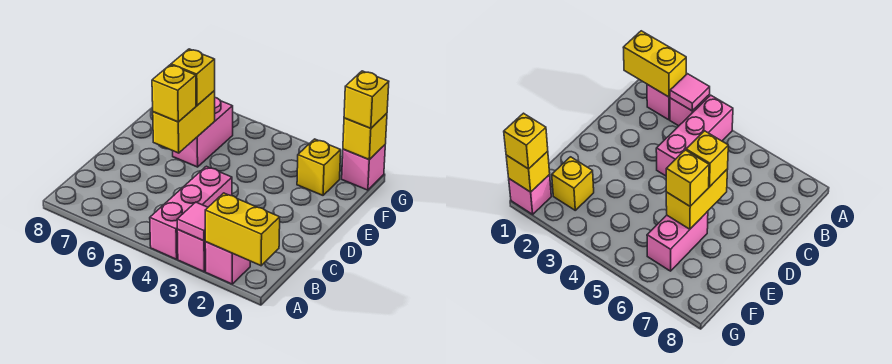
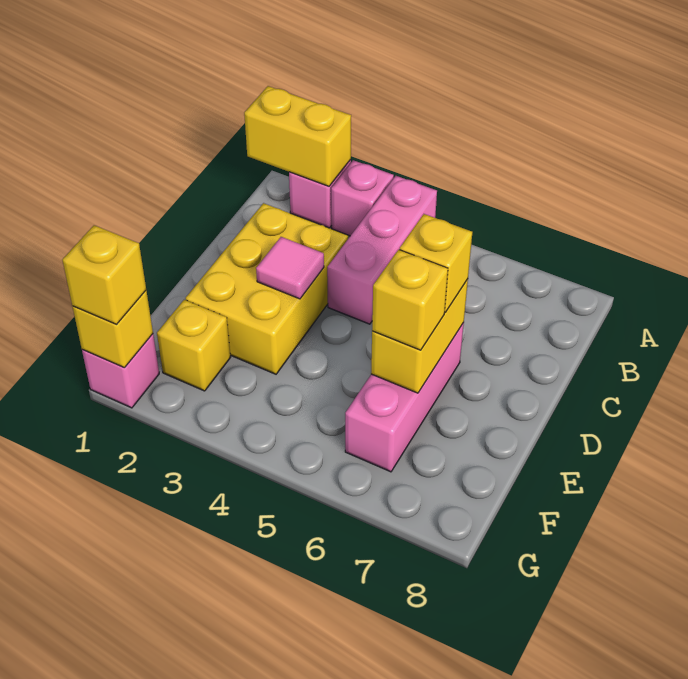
pink 1x1 tile [177,202,208,241] -> pink 1x1 tile moved to [256,237,324,299]
none -> yellow 2x3 brick [185,203,348,374]
pink 1x2 brick [173,98,233,167] -> pink 1x3 brick [345,323,464,472]

